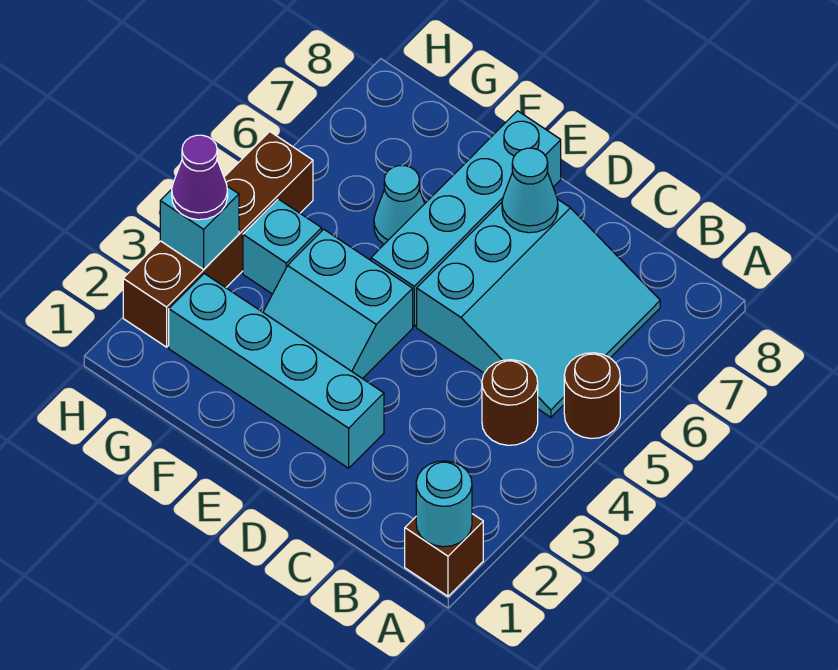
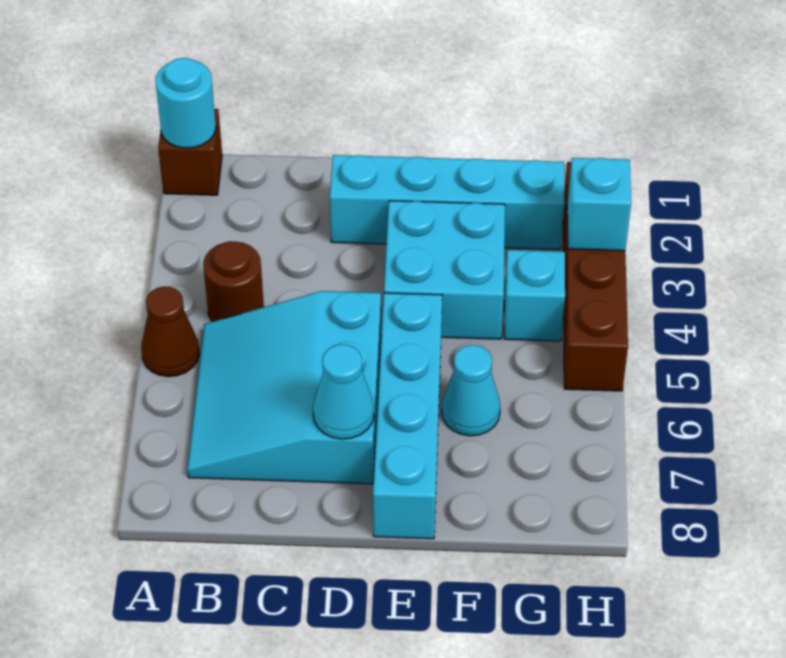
brown 1x1 round brick [564,353,620,438] -> brown 1x1 cone [141,287,199,377]
cyan 2x2 slope [263,229,413,379] -> cyan 2x2 brick [384,201,505,339]
purple 1x1 cone [172,135,228,220] -> none

